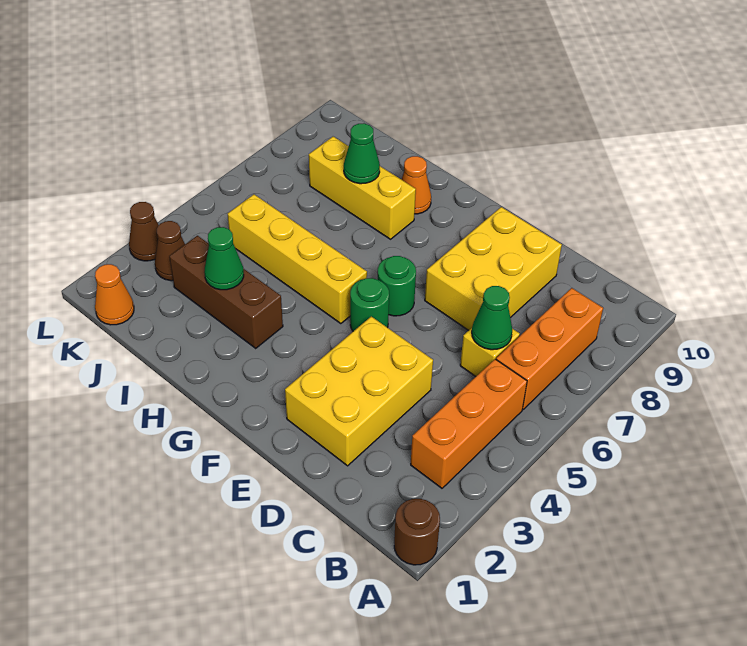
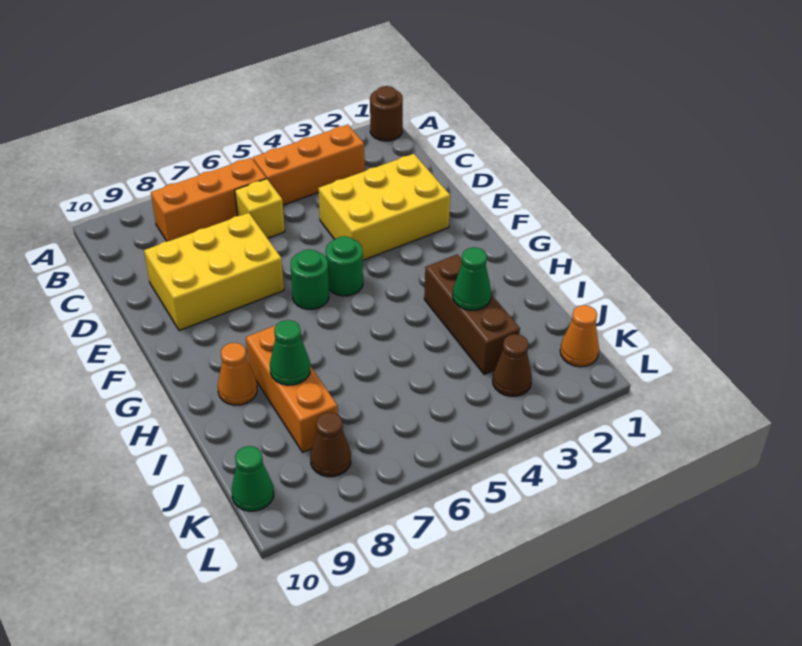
green 1x1 cone [472,286,512,350] -> green 1x1 cone moved to [232,446,274,511]
yellow 1x4 brick [228,194,367,324] -> none
yellow 1x3 brick [309,137,416,239] -> orange 1x3 brick [246,325,338,452]
brown 1x1 cone [129,202,159,261] -> brown 1x1 cone moved to [310,412,351,477]

